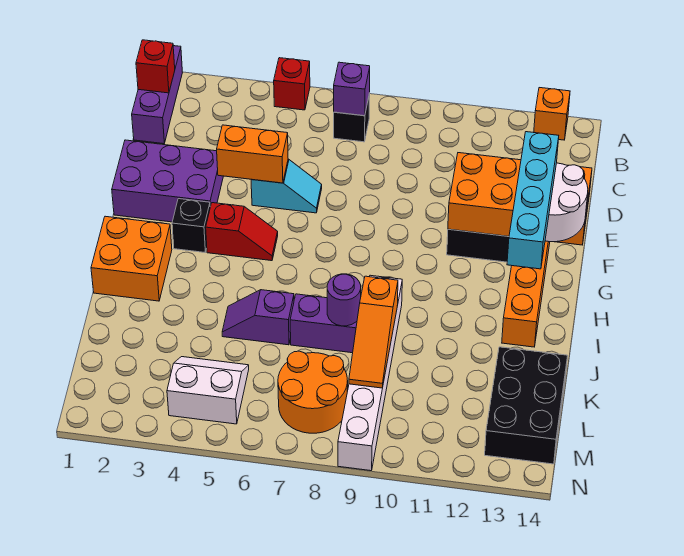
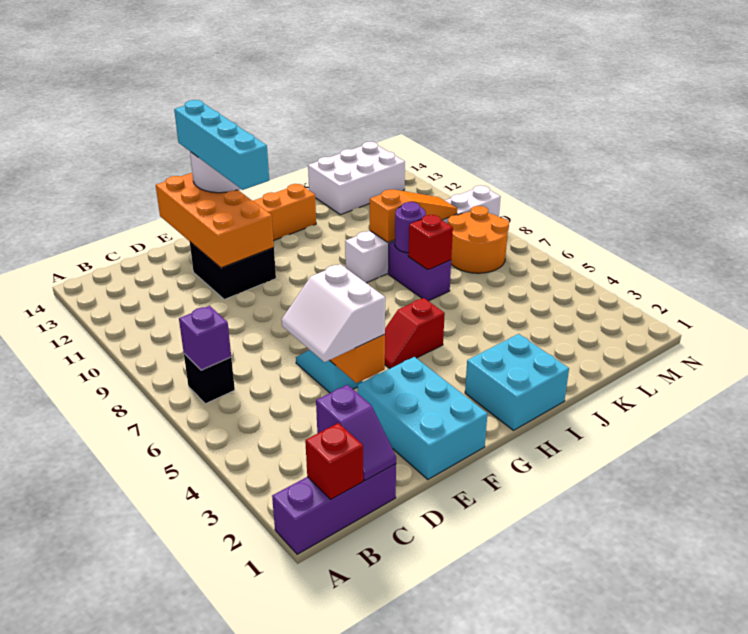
red 1x1 brick [274,58,310,110] -> red 1x1 brick moved to [408,215,453,270]
orange 1x1 brick [534,88,570,140] -> none
purple 2x3 brick [112,140,223,222] -> cyan 2x3 brick [358,357,487,480]
cyan 1x4 brick [507,132,559,269] -> cyan 1x4 brick turned to [174,100,269,190]
black 1x1 brick [172,199,210,252] -> none
red 1x2 slope [206,203,278,261] -> red 1x2 slope turned to [385,298,445,369]
orange 2x2 brick [91,216,172,301] -> cyan 2x2 brick [465,334,569,430]
purple 1x2 slope [222,290,294,345] -> purple 1x2 slope moved to [316,385,396,481]
black 2x3 brick [485,347,568,464] -> white 2x3 brick [308,142,405,215]
white 2x2 slope [167,357,249,424] -> white 2x2 slope moved to [282,264,385,362]

